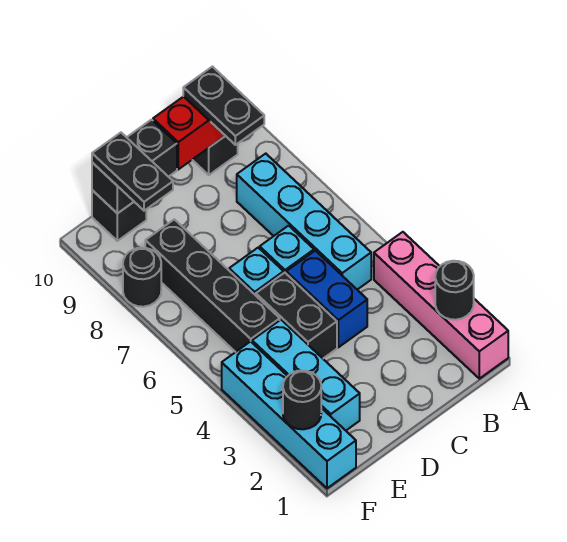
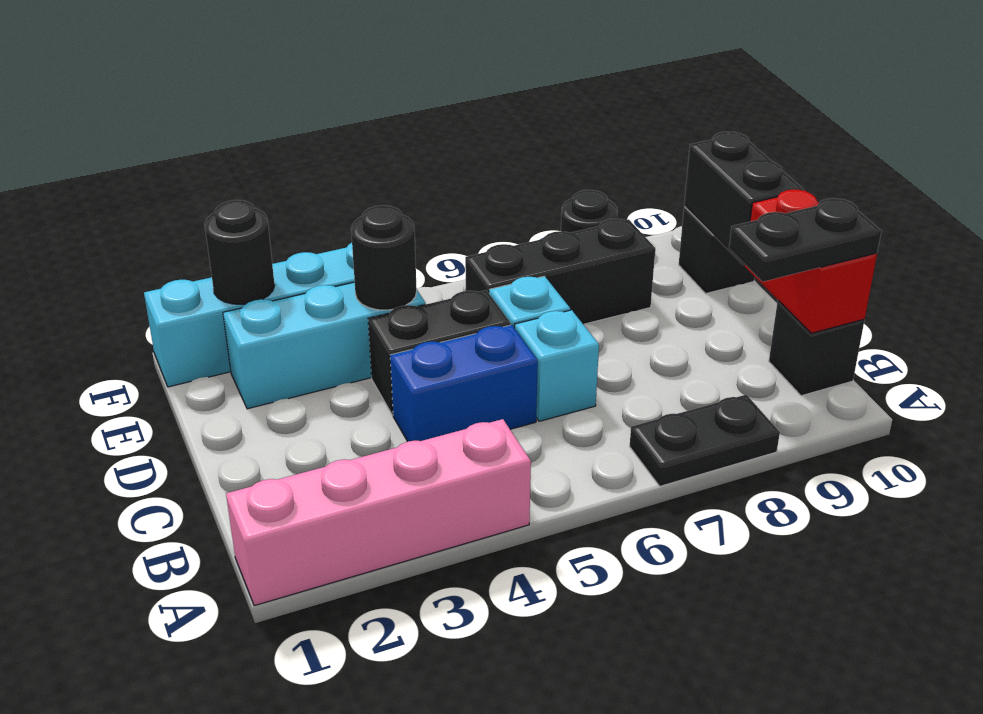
black 1x1 round brick [435,261,474,320] -> black 1x1 round brick moved to [351,205,417,310]
cyan 1x4 brick [237,154,371,290] -> none
black 1x4 brick [145,219,280,352] -> black 1x3 brick [465,219,655,324]
black 1x2 plate [92,133,173,211] -> black 1x2 plate moved to [630,395,780,486]

